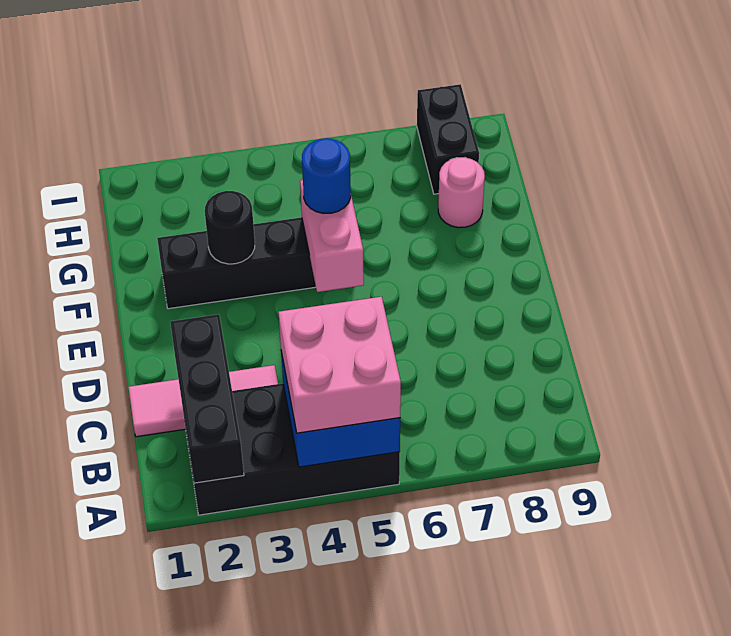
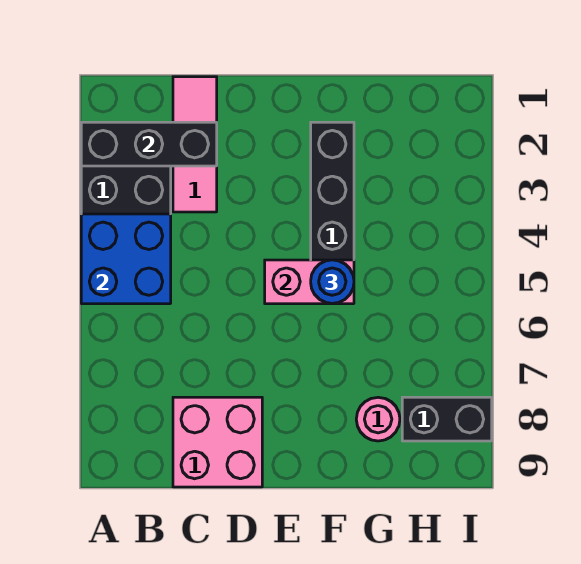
pink 2x2 brick [279,297,401,433] -> pink 2x2 brick moved to [173,397,262,487]
black 1x1 round brick [205,191,255,264] -> none

